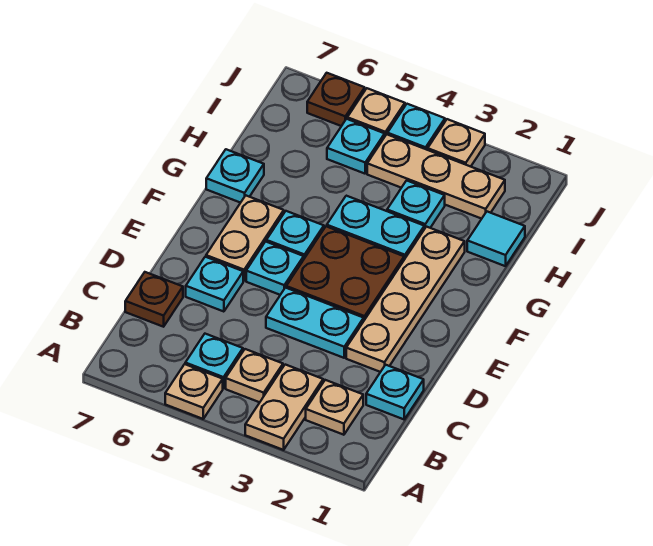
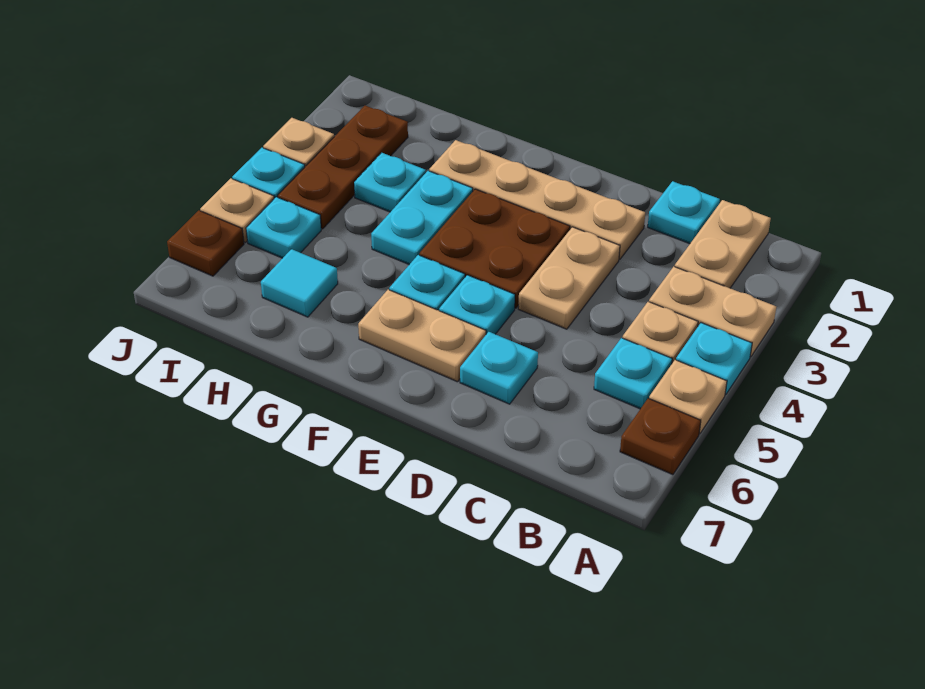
tan 1x1 plate [306,380,363,435] -> tan 1x2 plate [675,200,771,288]
brown 1x1 plate [125,272,183,327] -> brown 1x1 plate moved to [620,398,701,475]
cyan 1x2 plate [266,288,364,358] -> tan 1x2 plate [518,227,620,329]
cyan 1x1 plate [206,149,264,203] -> cyan 1x1 plate moved to [676,323,752,395]
cyan 1x1 tile [467,212,525,266] -> cyan 1x1 tile moved to [261,249,338,317]
tan 1x3 plate [367,134,505,219] -> brown 1x3 plate [278,105,408,229]

